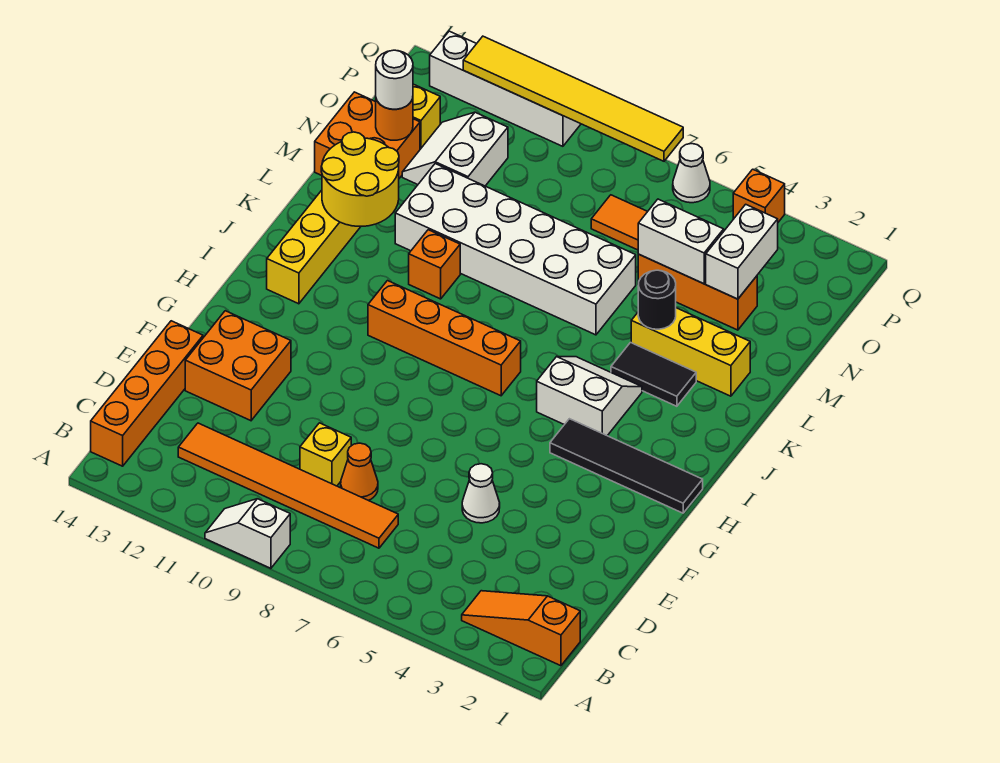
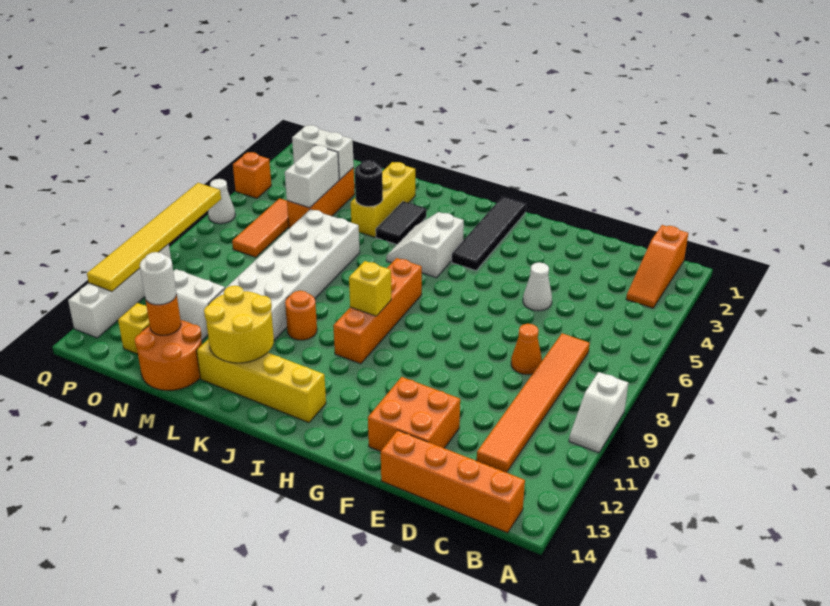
yellow 1x1 brick [300,423,351,486] -> yellow 1x1 brick moved to [349,261,391,316]
orange 1x1 brick [409,230,460,299] -> orange 1x1 round brick [285,291,317,340]
orange 2x2 brick [315,92,420,178] -> orange 2x2 round brick [135,320,202,390]

